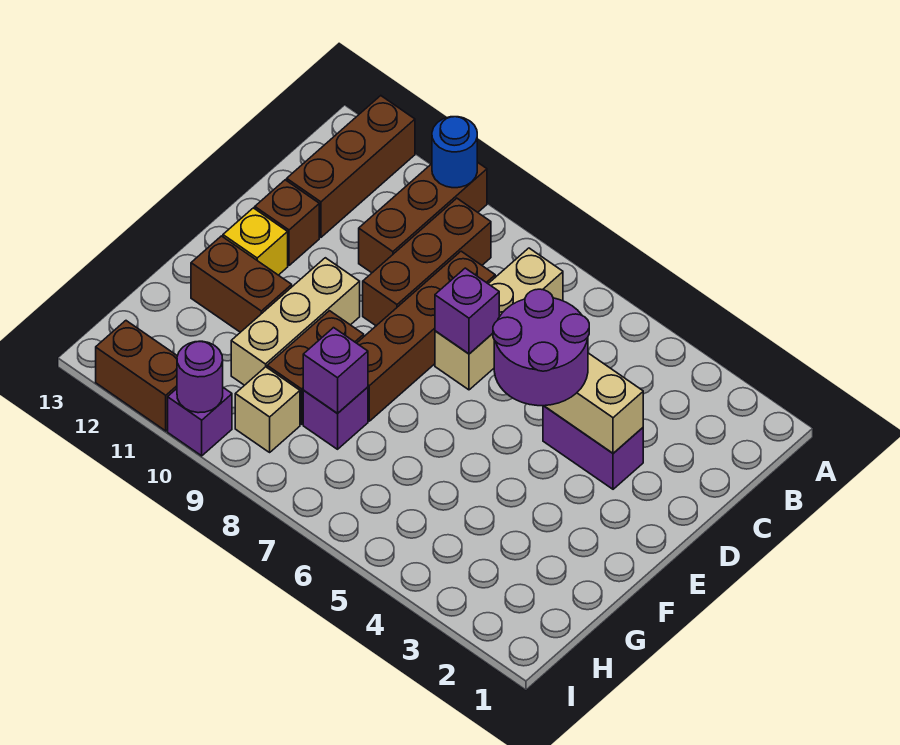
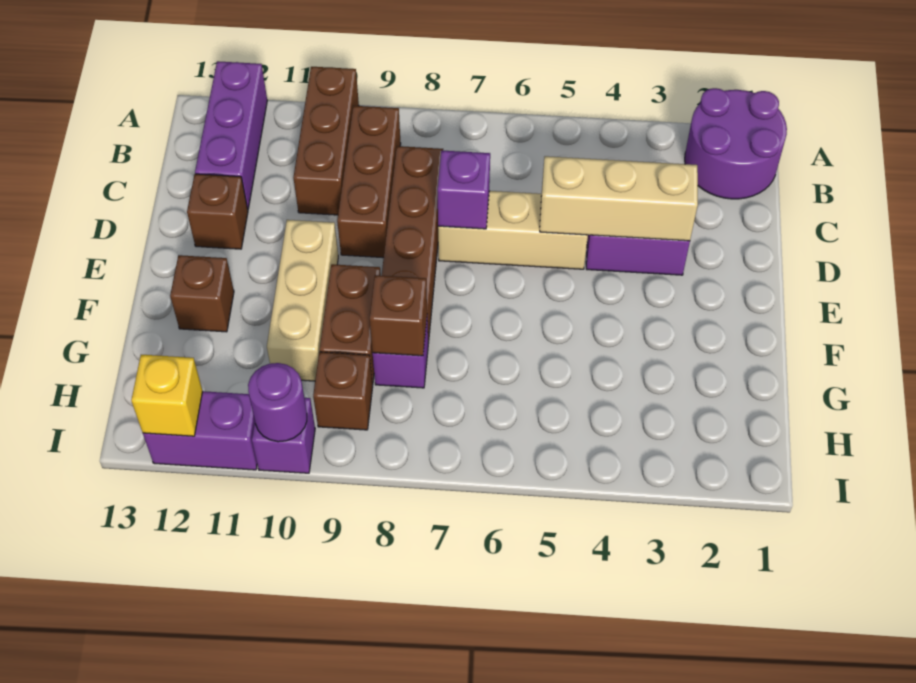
blue 1x1 round brick [432,117,477,188] -> none
brown 1x3 brick [287,96,415,237] -> purple 1x3 brick [195,61,267,209]
tan 1x3 brick [435,248,563,390] -> tan 1x3 brick turned to [438,191,588,269]
purple 2x2 round brick [493,289,589,406] -> purple 2x2 round brick moved to [685,88,787,199]
yellow 1x1 brick [223,208,288,275] -> yellow 1x1 brick moved to [131,355,203,436]
brown 1x2 brick [191,236,292,332] -> brown 1x1 brick [170,255,234,332]
purple 1x1 brick [303,328,368,414] -> brown 1x1 brick [370,275,427,356]
tan 1x1 brick [235,367,300,452] -> brown 1x1 brick [313,352,373,430]
brown 1x2 brick [96,321,177,431] -> purple 1x2 brick [143,391,257,470]

